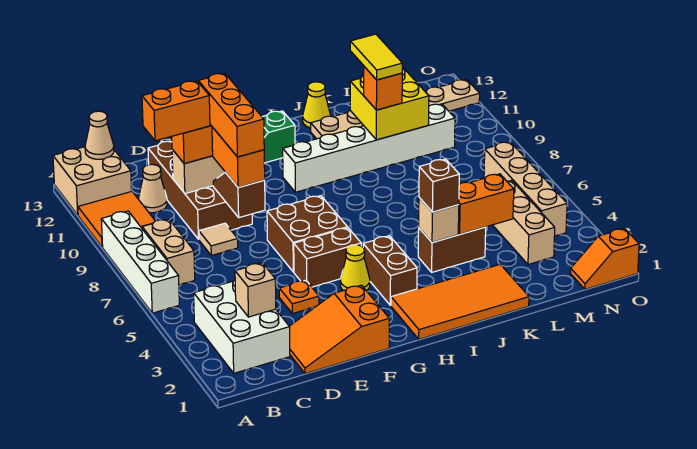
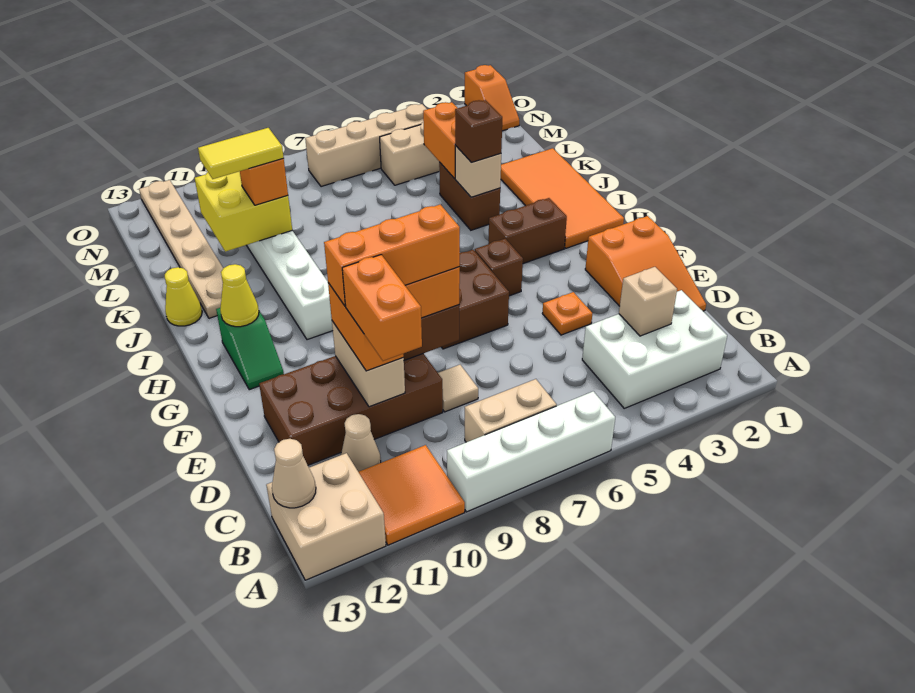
brown 1x2 brick [294,228,361,287] -> brown 1x1 brick [475,239,523,296]
yellow 1x1 cone [341,245,370,291] -> yellow 1x1 cone moved to [220,264,259,327]

